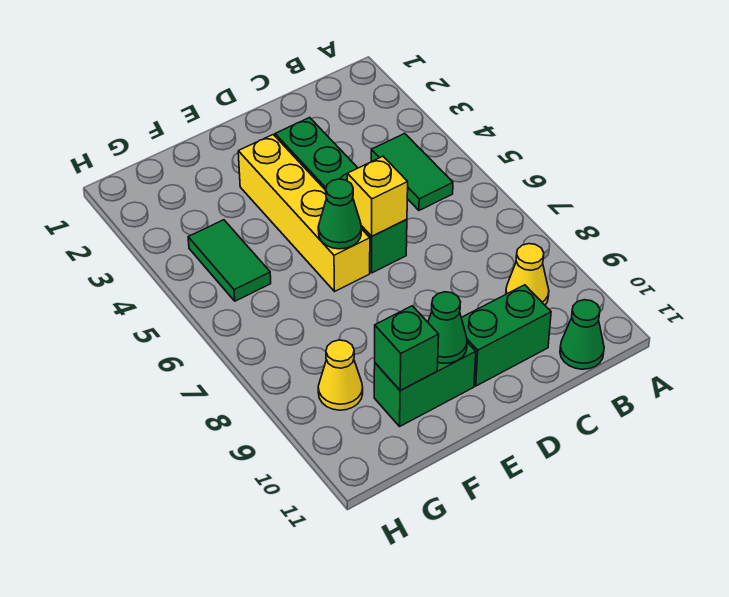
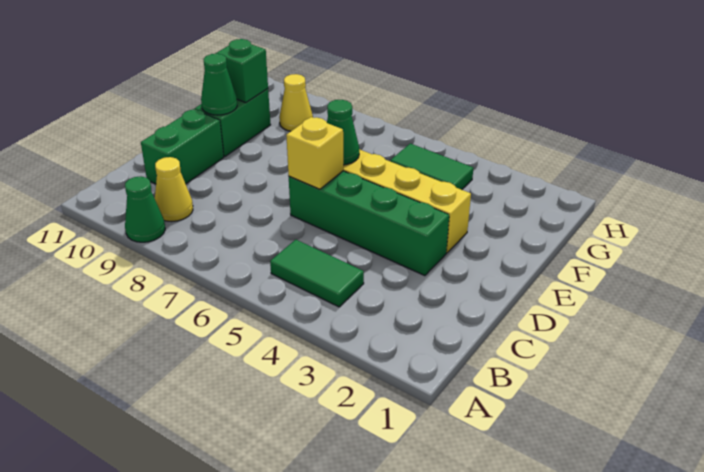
green 1x1 cone [560,300,604,369] -> green 1x1 cone moved to [125,176,165,242]

